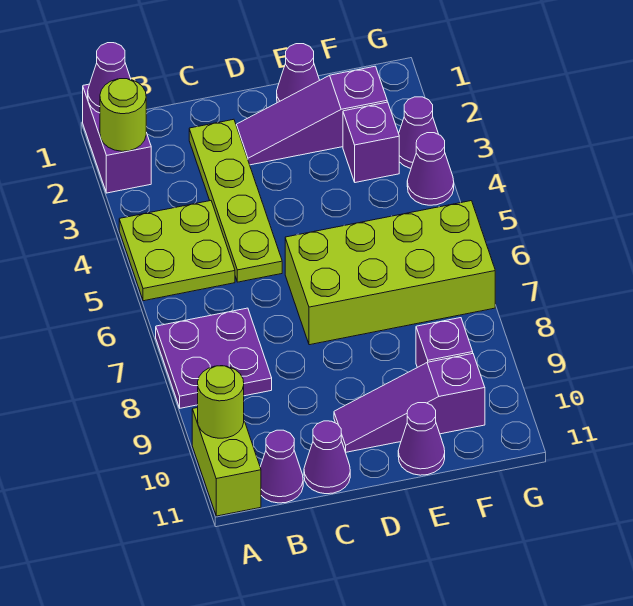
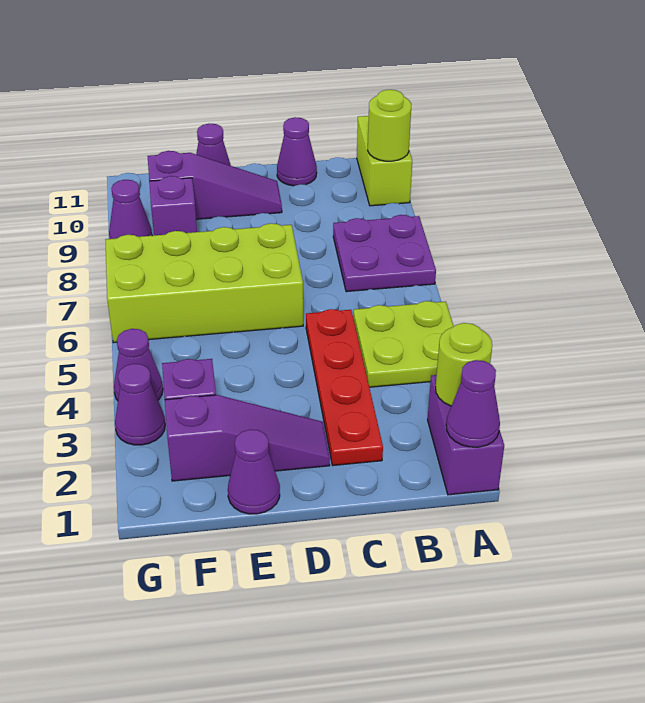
purple 1x1 cone [260,430,303,503] -> purple 1x1 cone moved to [109,180,152,239]
lime 1x4 plate [189,119,282,282] -> red 1x4 plate [306,309,383,466]

